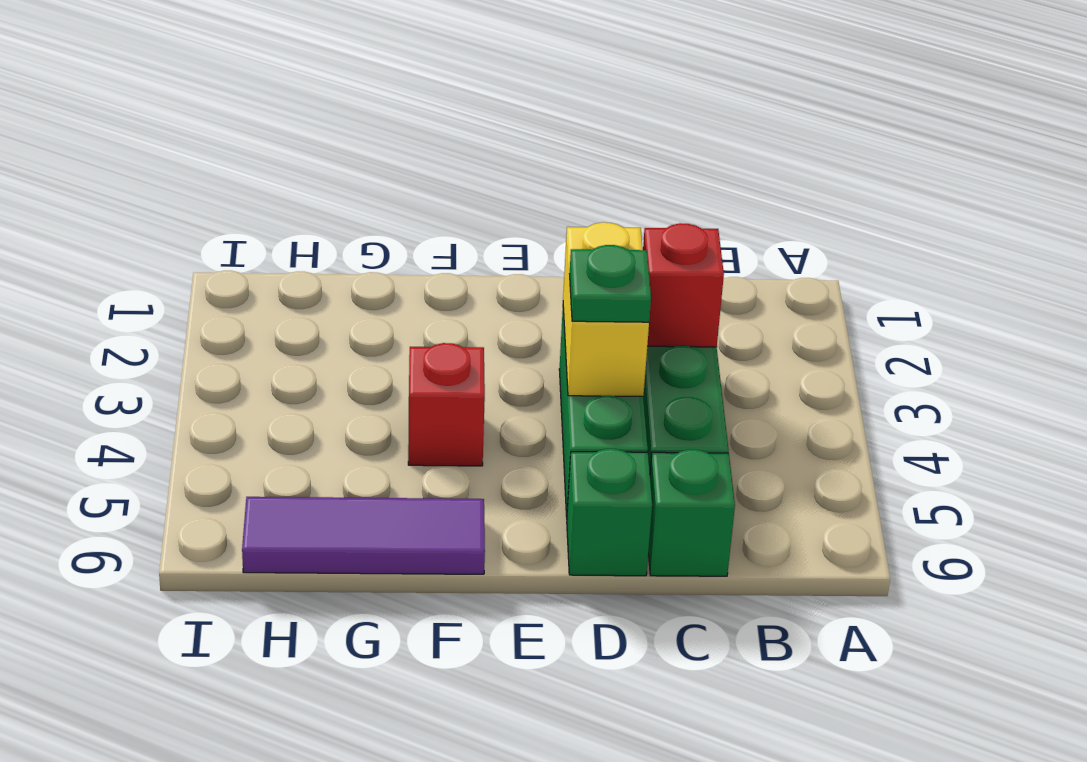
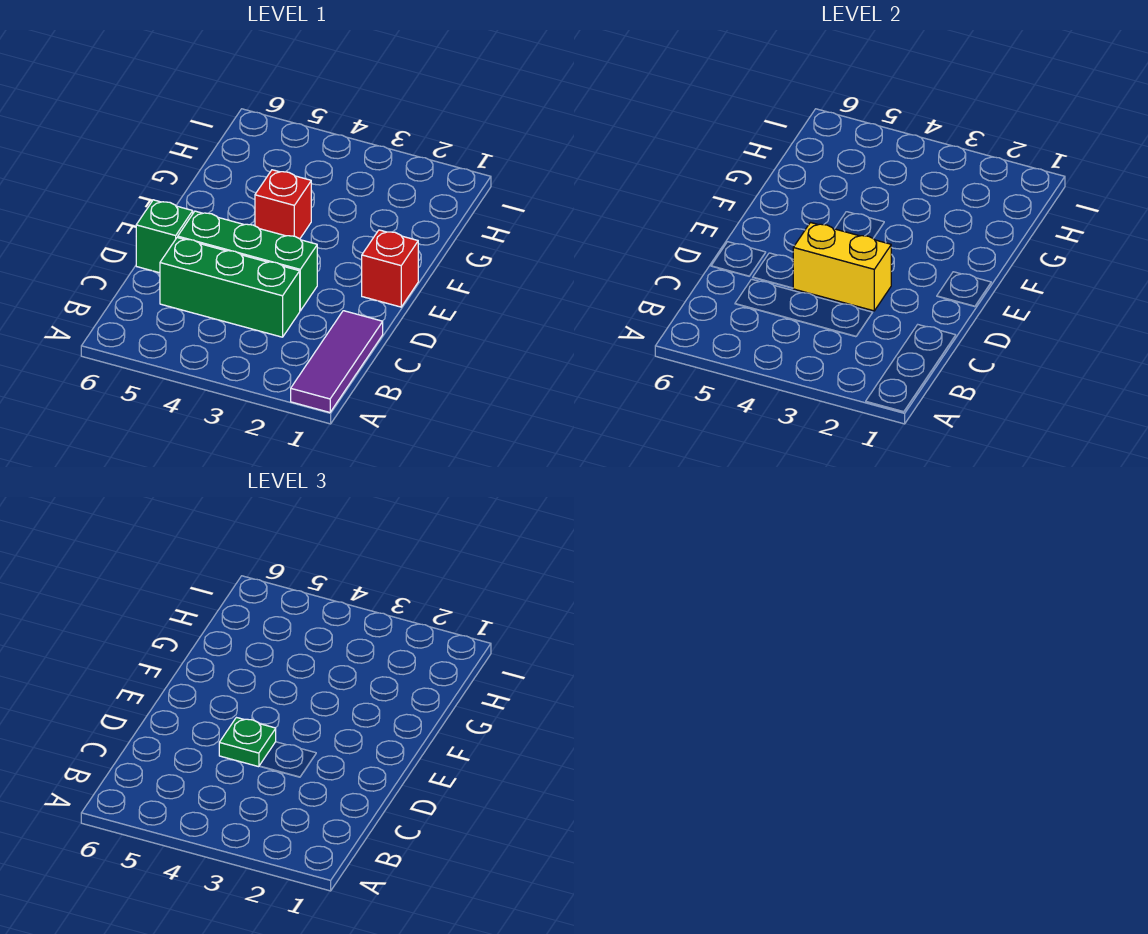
red 1x1 brick [643,223,724,347] -> red 1x1 brick moved to [362,230,418,307]
green 1x1 brick [648,449,735,576] -> none
purple 1x3 tile [242,497,485,574] -> purple 1x3 tile moved to [291,311,383,412]

